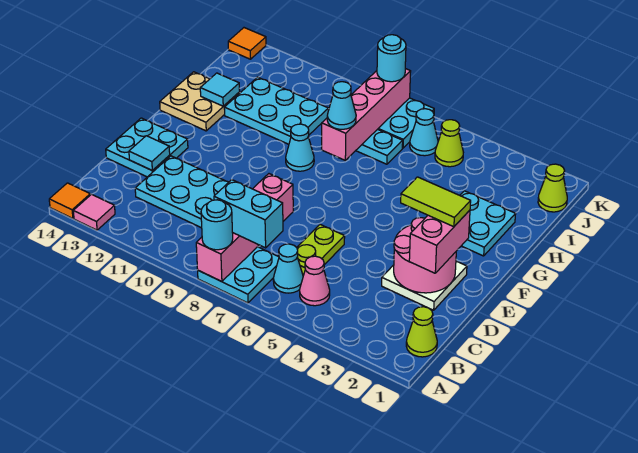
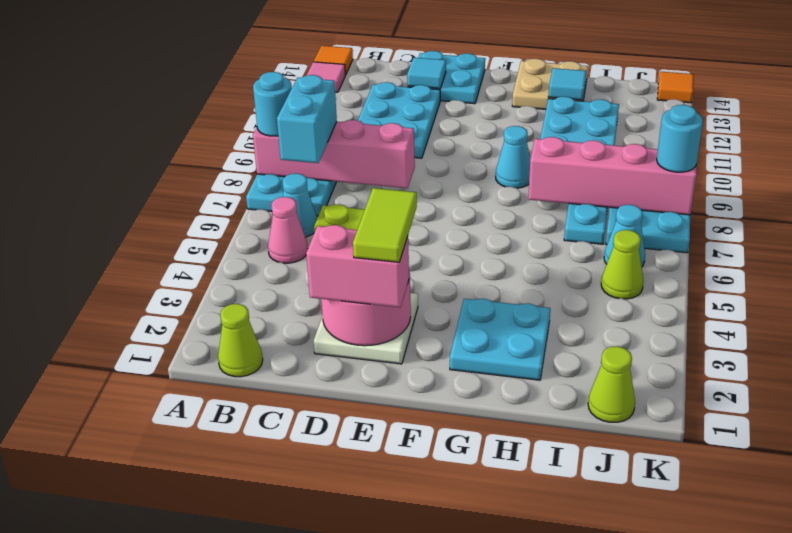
cyan 1x1 cone [327,82,356,129] -> none

